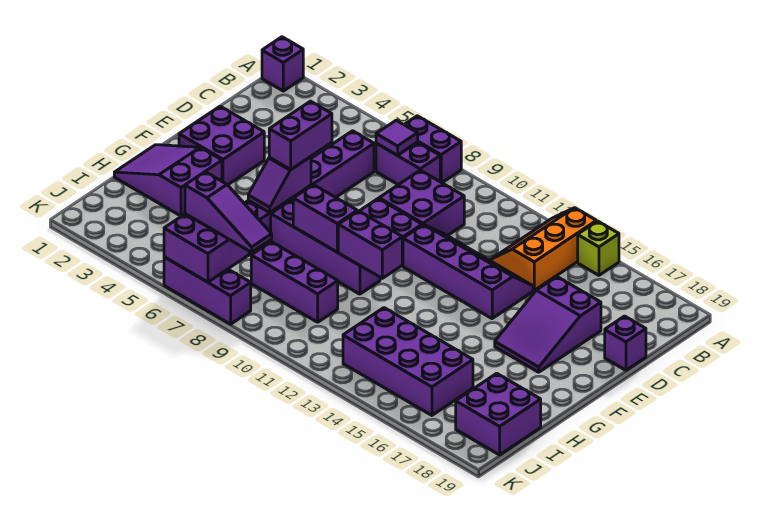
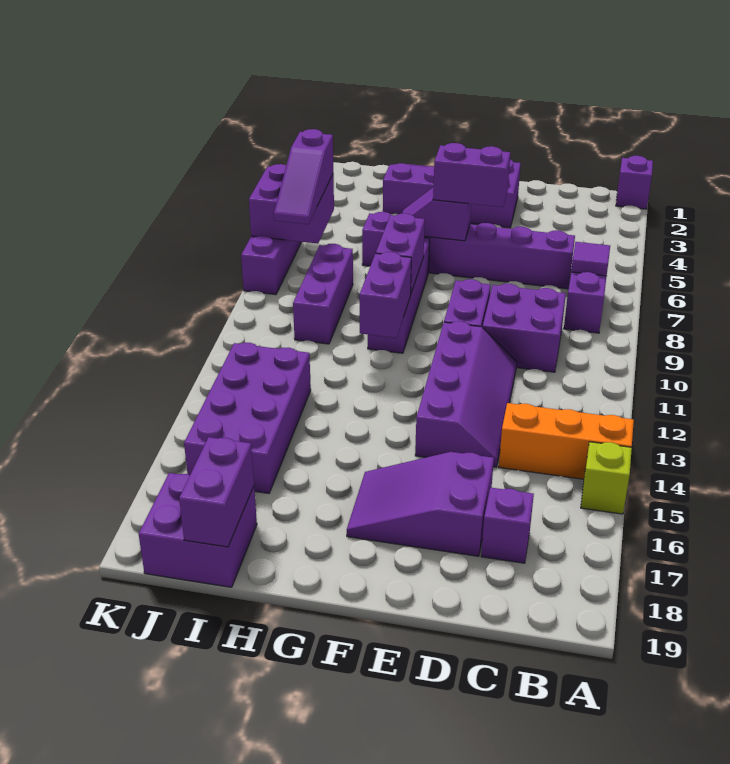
purple 1x2 brick [404,116,461,183] -> purple 1x2 brick moved to [179,437,254,547]
purple 1x1 brick [605,316,646,370] -> purple 1x1 brick moved to [481,487,534,563]

